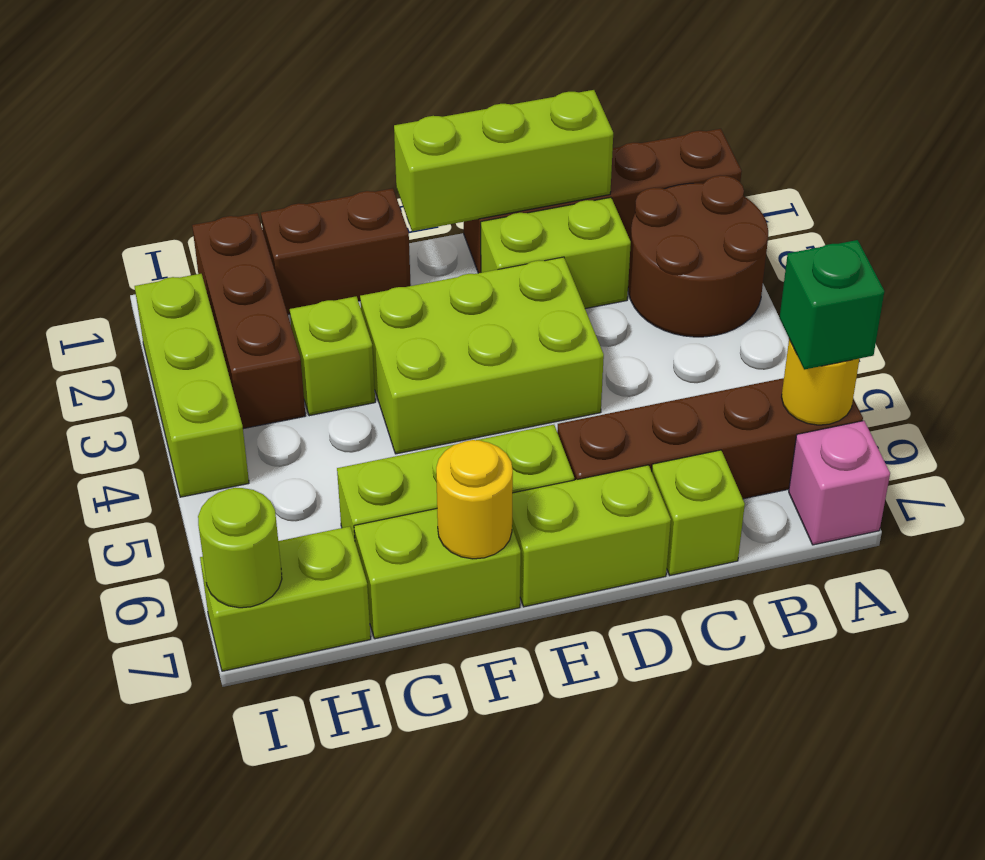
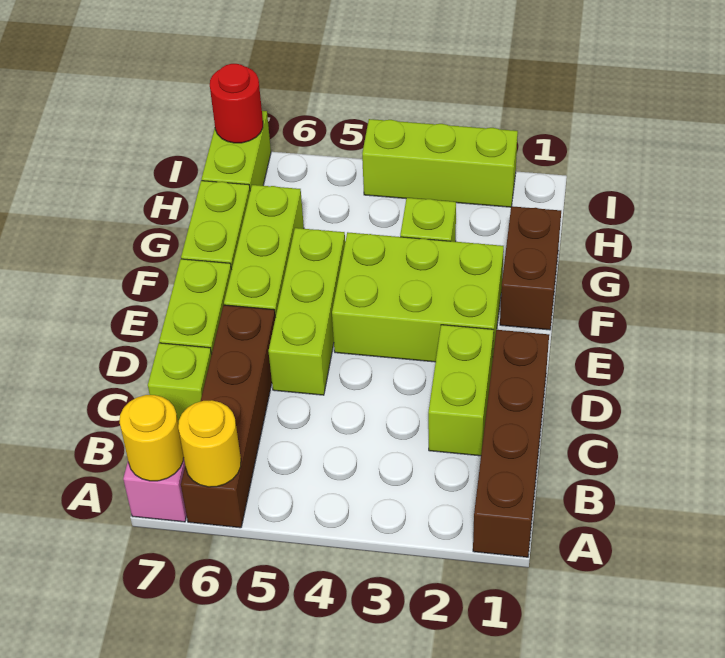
brown 2x2 round brick [628,175,768,337] -> none
green 1x1 brick [780,240,884,370] -> none
lime 1x3 brick [394,90,613,231] -> lime 1x3 brick moved to [268,228,345,395]
lime 2x3 brick [360,257,604,454] -> lime 2x3 brick turned to [332,232,504,362]
yellow 1x1 round brick [436,440,513,559] -> yellow 1x1 round brick moved to [120,395,184,481]
brown 1x3 brick [192,213,305,429] -> none
lime 1x1 round brick [198,488,282,608] -> red 1x1 round brick [210,64,263,143]

